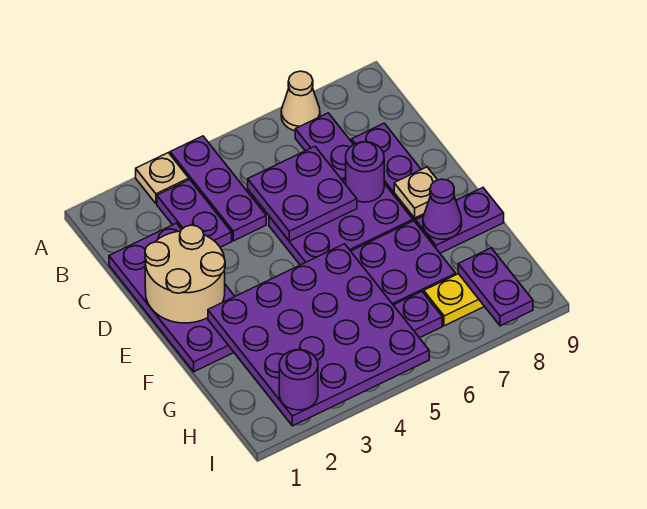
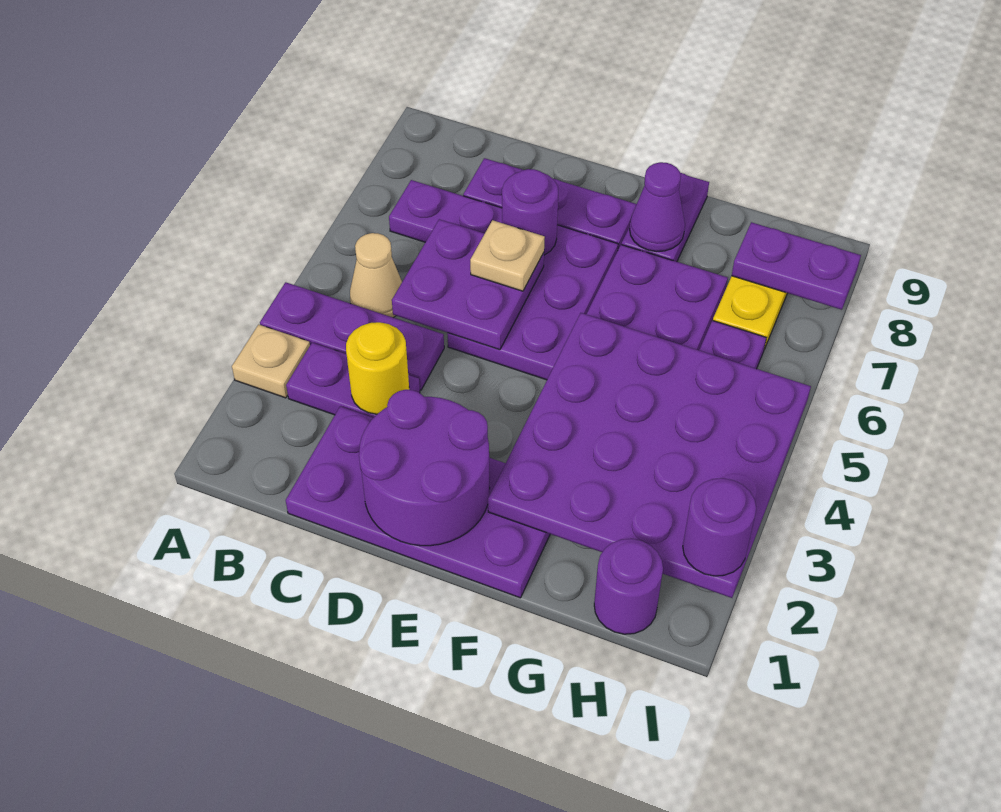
tan 1x1 cone [281,71,320,131] -> tan 1x1 cone moved to [350,233,402,318]
none -> yellow 1x1 round brick [346,322,409,414]
tan 2x2 round brick [145,225,225,323] -> purple 2x2 round brick [359,390,490,546]
tan 1x1 plate [394,167,437,218] -> tan 1x1 plate moved to [470,220,545,291]
none -> purple 1x1 round brick [594,539,663,634]

